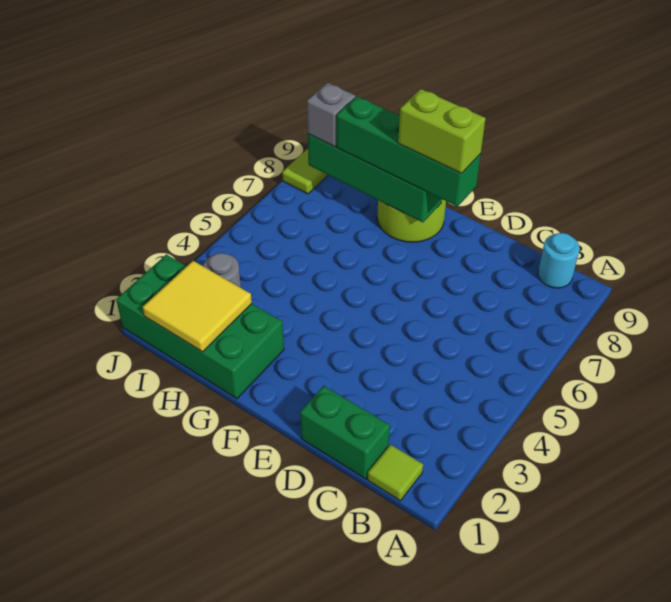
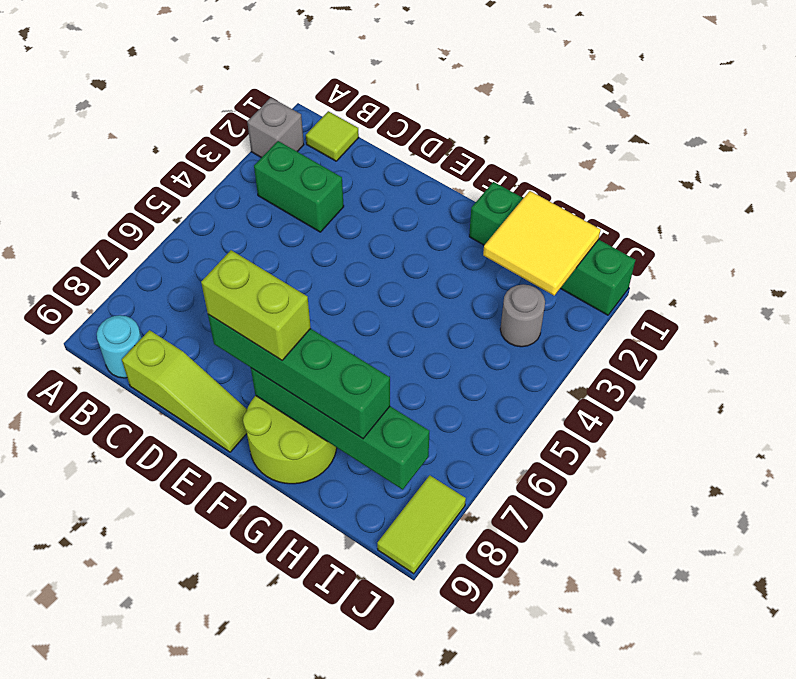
green 1x2 brick [300,386,390,479] -> green 1x2 brick moved to [254,141,344,232]
none -> lime 1x3 slope [122,330,247,452]
green 2x4 brick [116,254,284,399] -> green 1x4 brick [469,182,635,315]
grey 1x1 brick [307,83,355,147] -> grey 1x1 brick moved to [247,98,304,158]

